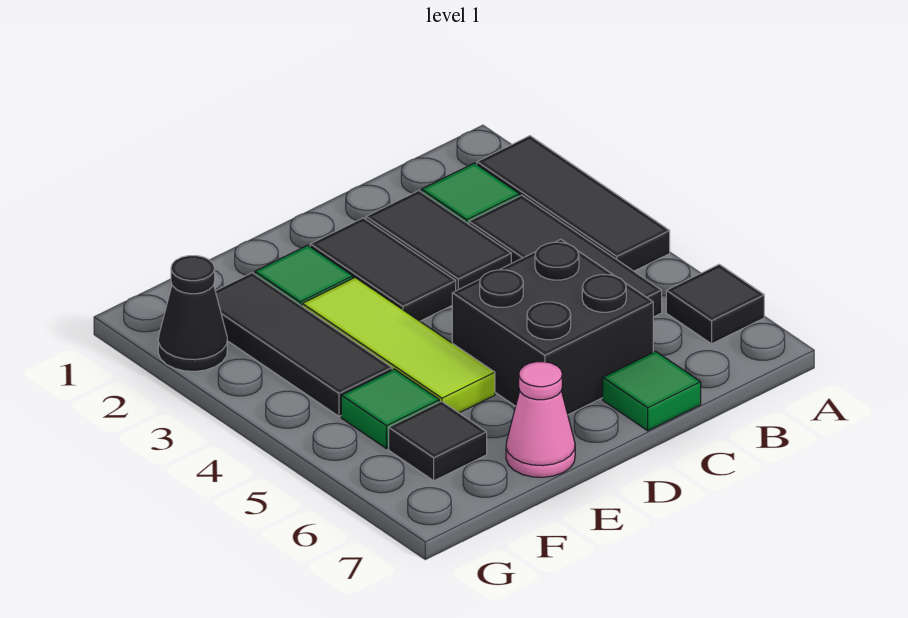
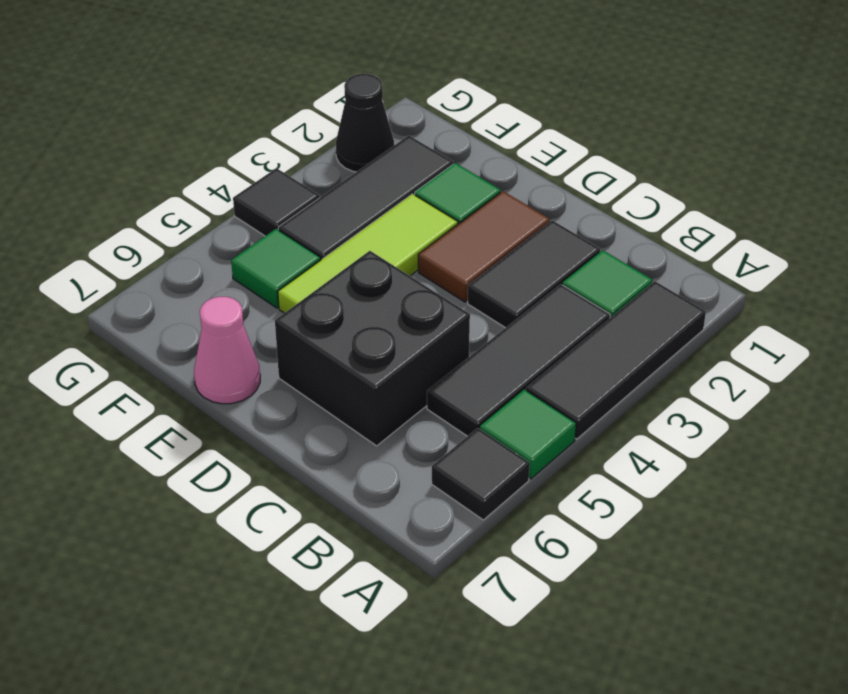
green 1x1 tile [603,351,701,431] -> green 1x1 tile moved to [480,389,576,479]
black 1x2 tile [310,218,456,321] -> brown 1x2 tile [418,191,550,302]
black 1x1 tile [389,401,487,481] -> black 1x1 tile moved to [233,168,320,236]

